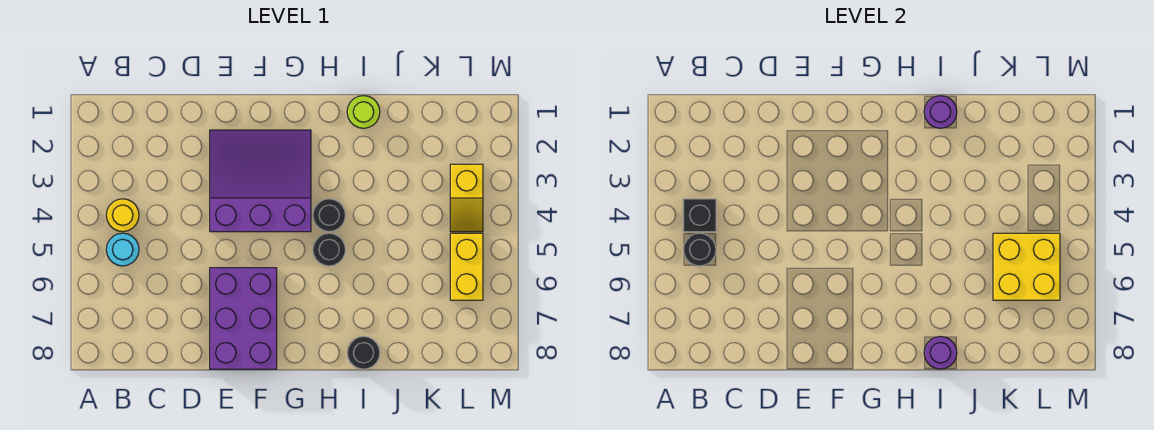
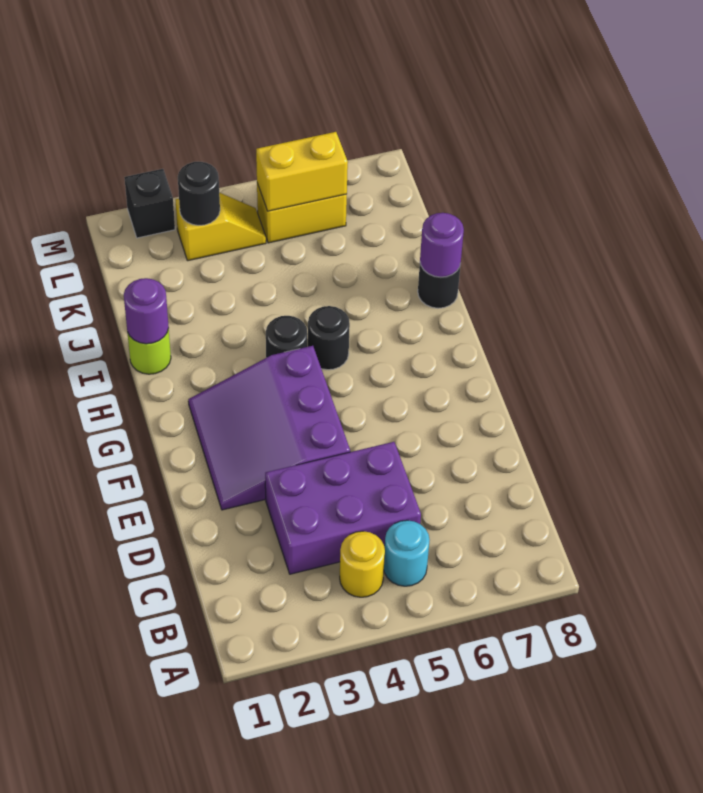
black 1x1 brick [683,199,716,232] -> black 1x1 brick moved to [124,169,175,238]
black 1x1 round brick [683,233,716,266] -> black 1x1 round brick moved to [178,162,220,225]
purple 2x3 brick [210,268,277,369] -> purple 2x3 brick moved to [265,442,421,574]
yellow 2x2 brick [993,233,1060,300] -> yellow 1x2 brick [256,132,348,211]

